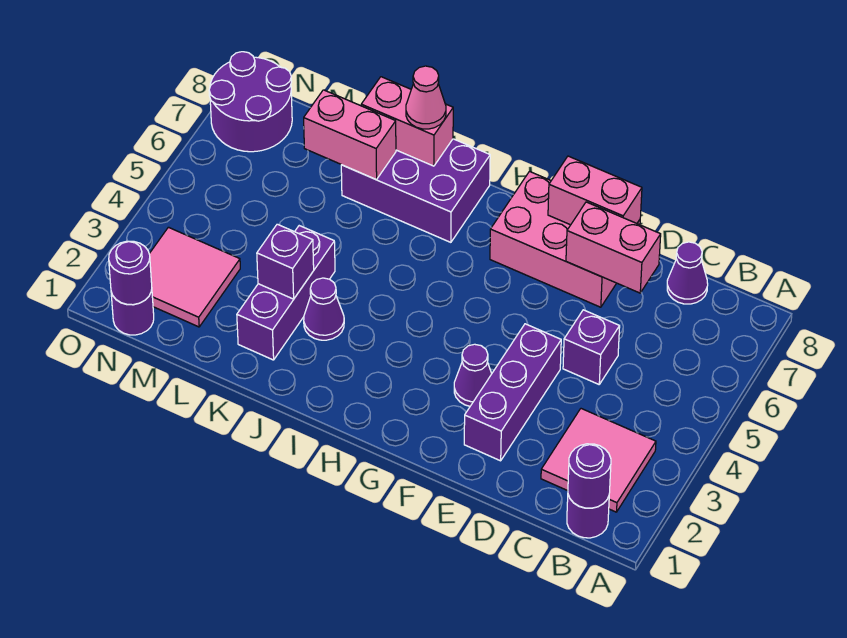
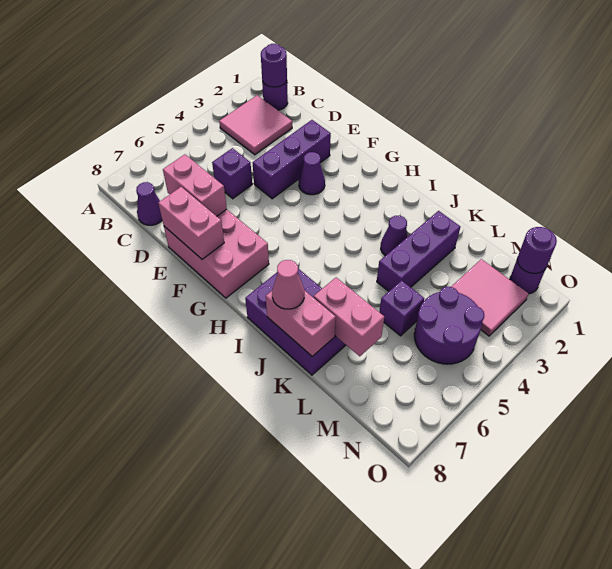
purple 1x1 brick [257,224,314,299] -> purple 1x1 brick moved to [379,280,424,336]
purple 2x2 round brick [209,52,292,152] -> purple 2x2 round brick moved to [414,287,484,364]

